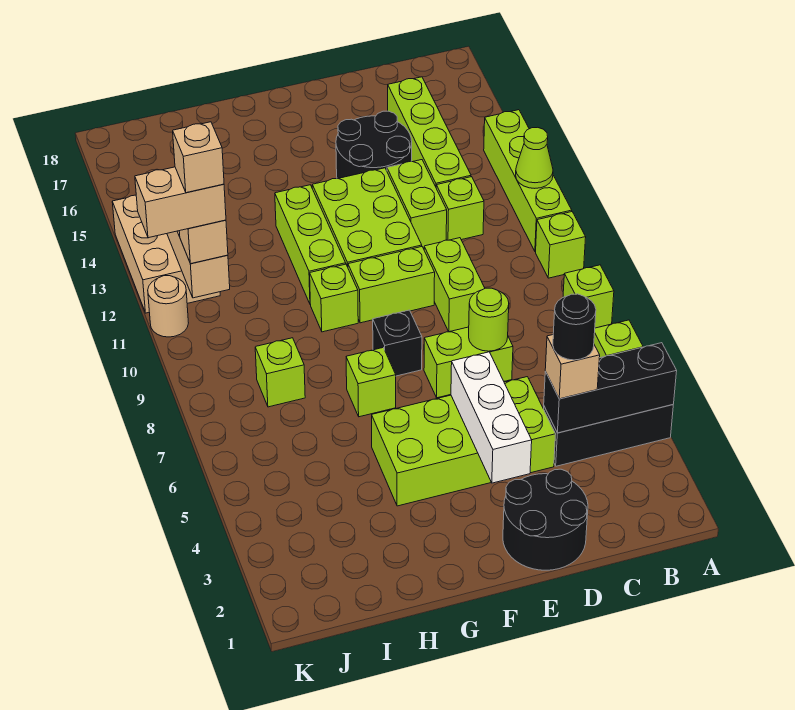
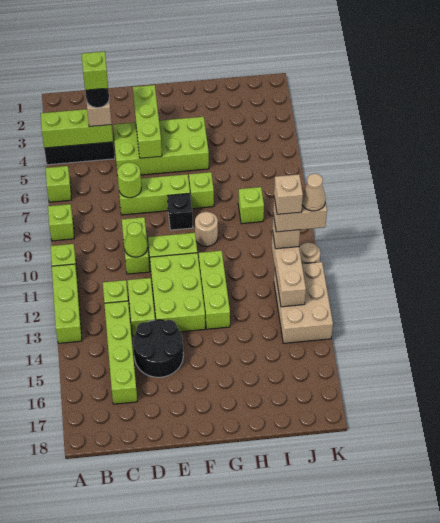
black 1x3 brick [544,343,677,433] -> lime 1x3 brick [41,109,113,148]
lime 1x4 brick [484,110,572,252] -> lime 1x3 brick [52,264,82,343]
lime 1x1 cone [516,127,553,188] -> lime 1x1 cone moved to [124,222,148,257]
black 2x2 round brick [503,469,588,570] -> none
lime 1x2 brick [424,327,513,398] -> lime 1x3 brick [119,174,190,215]
white 1x3 brick [451,352,532,483] -> lime 1x3 brick [133,85,162,158]
none -> tan 1x1 round brick [195,212,218,247]
lime 1x1 brick [310,264,358,332] -> lime 1x1 brick moved to [82,51,108,90]
none -> tan 1x1 cone [302,174,326,211]

